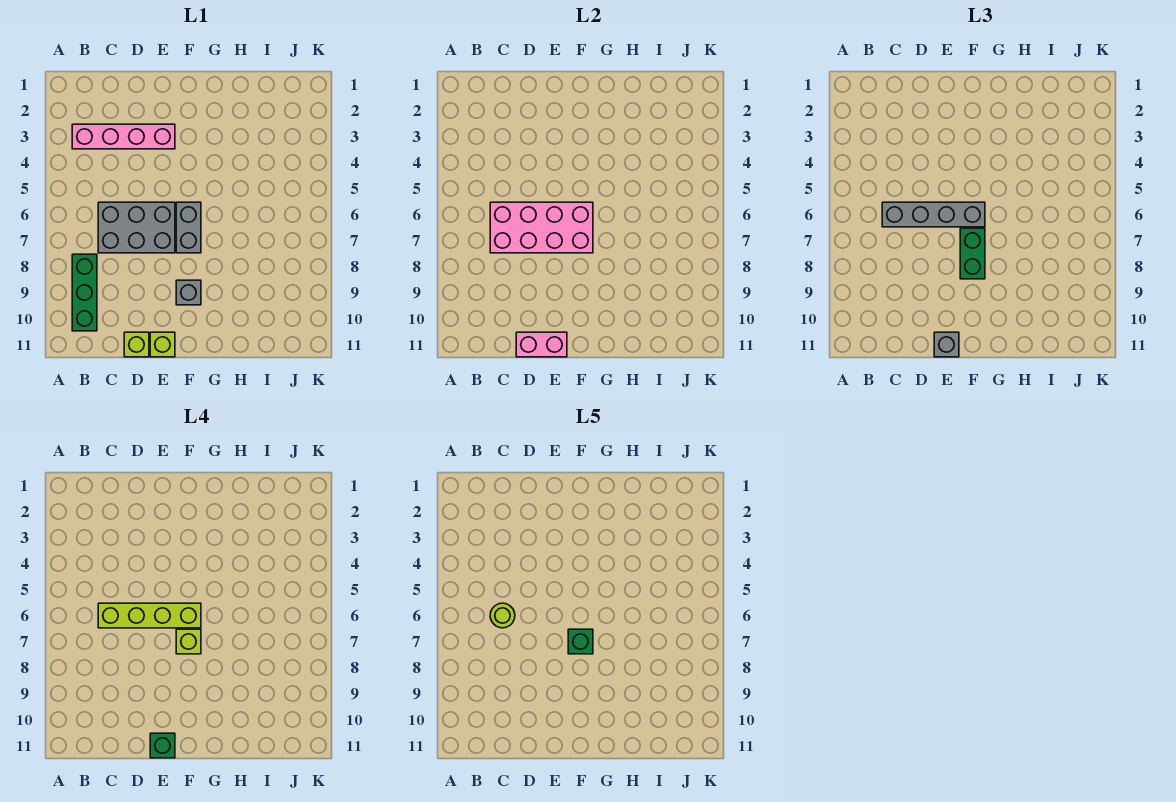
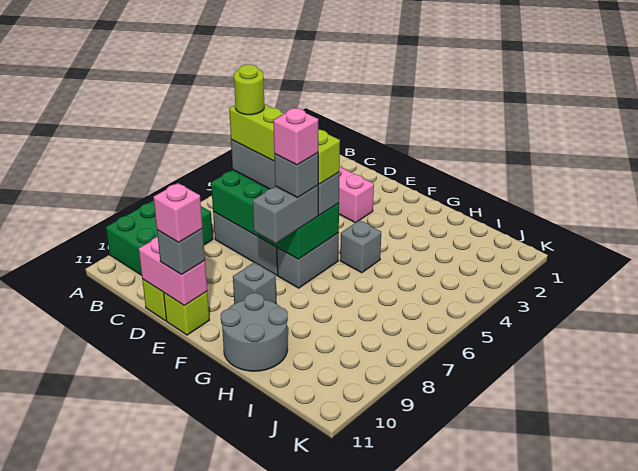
green 1x3 brick [72,254,97,331] -> green 2x3 brick [106,200,213,275]
pink 2x4 brick [490,202,593,253] -> green 2x4 brick [211,170,339,259]
green 1x1 brick [150,733,175,758] -> pink 1x1 brick [154,183,203,243]
green 1x2 brick [960,228,985,279] -> grey 1x2 brick [253,186,318,243]
lime 1x1 brick [176,629,201,654] -> grey 1x1 brick [274,153,318,198]
green 1x1 brick [568,629,593,654] -> pink 1x1 brick [273,108,318,165]
none -> grey 1x1 brick [340,220,381,273]
none -> grey 2x2 round brick [221,293,288,371]

